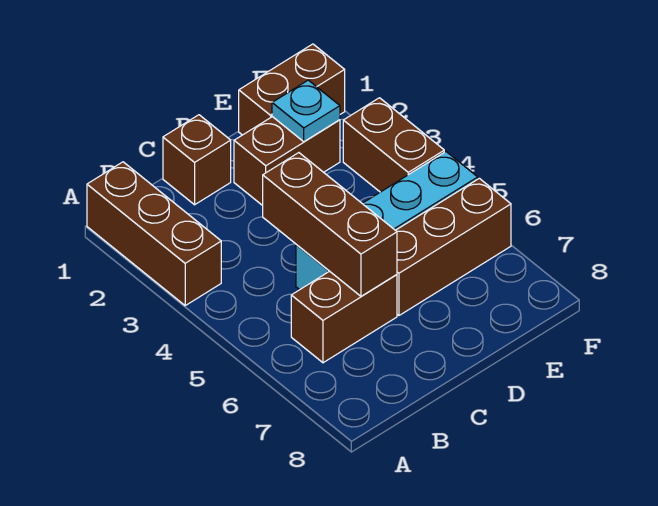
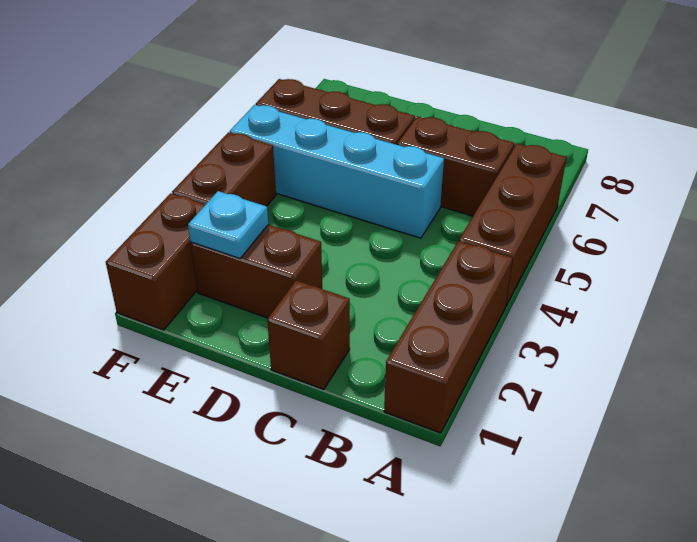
brown 1x3 brick [263,153,397,296] -> brown 1x3 brick moved to [459,144,566,306]
brown 1x2 brick [239,44,345,135] -> brown 1x2 brick turned to [106,193,206,330]

